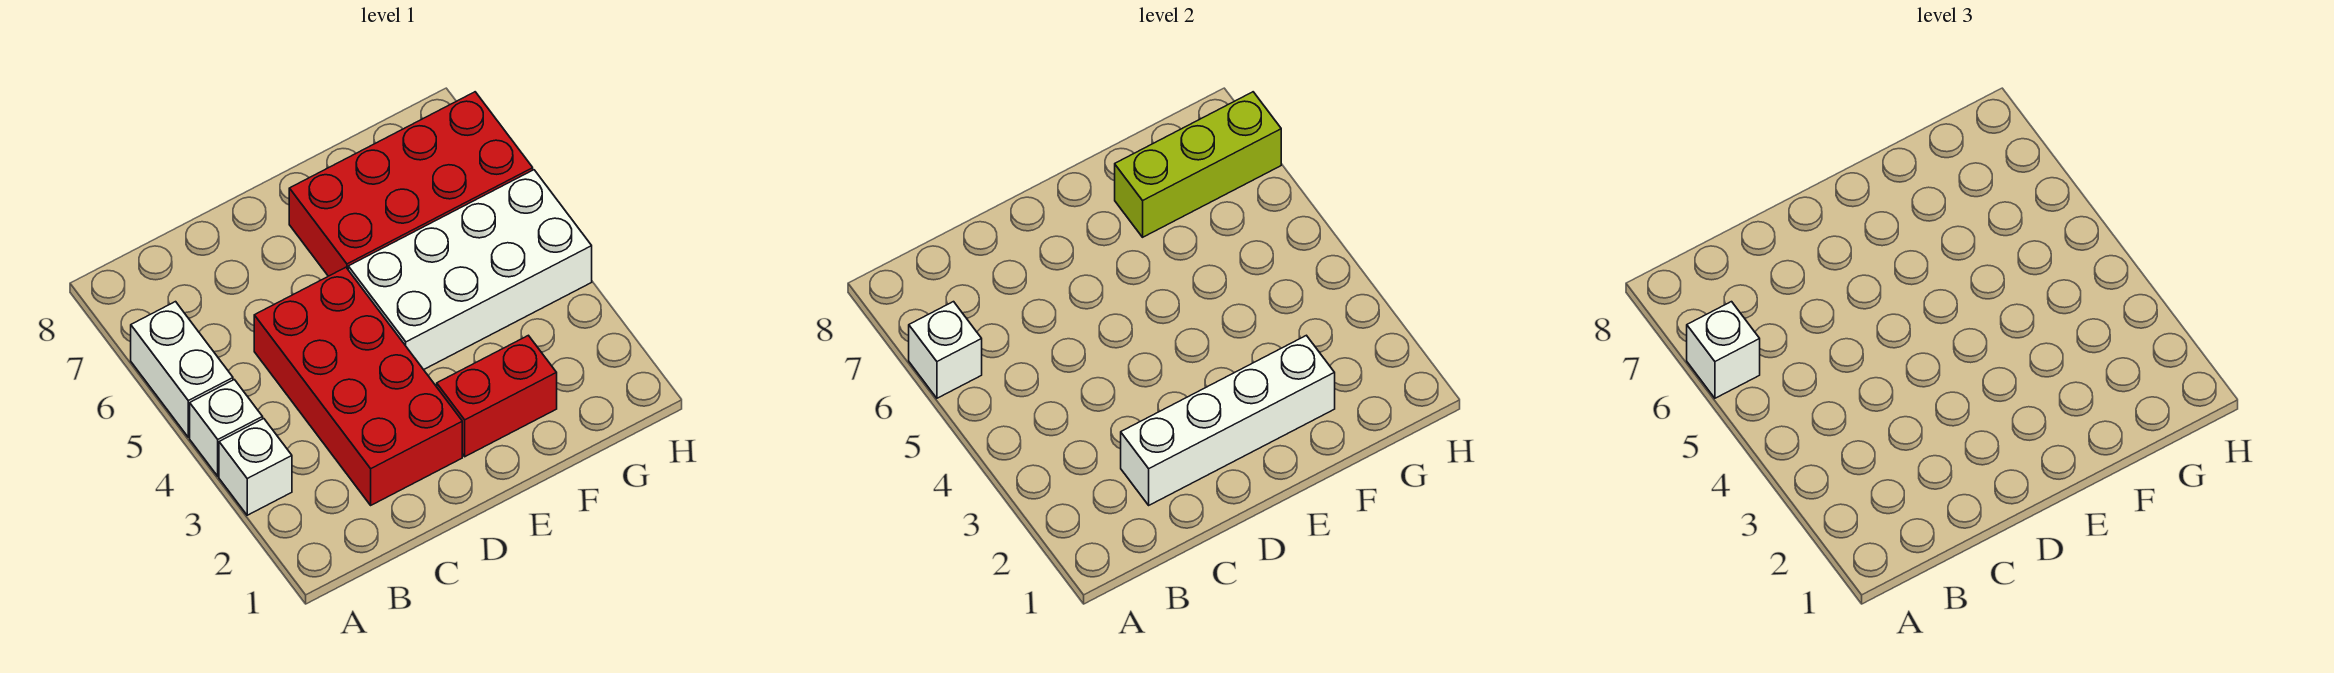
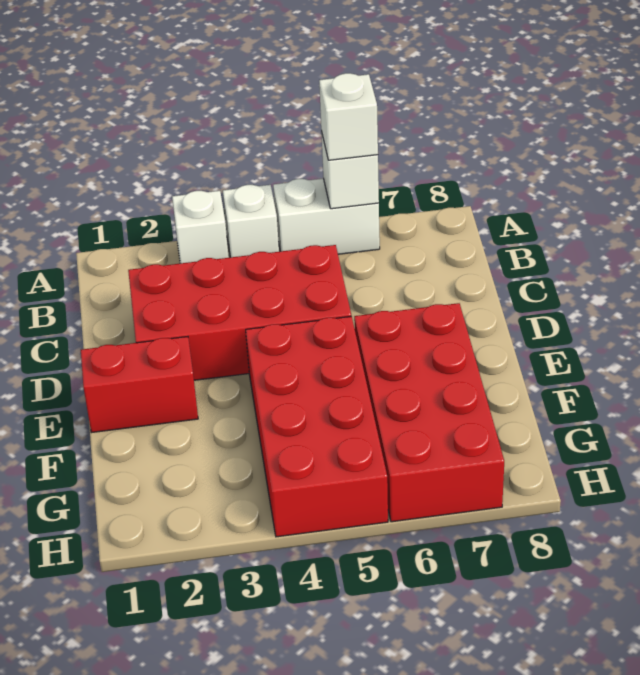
white 1x4 brick [1121,335,1335,505] -> none
red 1x2 brick [437,335,557,457] -> red 1x2 brick turned to [81,337,198,433]
white 2x4 brick [348,170,592,370] -> red 2x4 brick [246,316,388,537]
lime 1x3 brick [1115,92,1281,237] -> none

